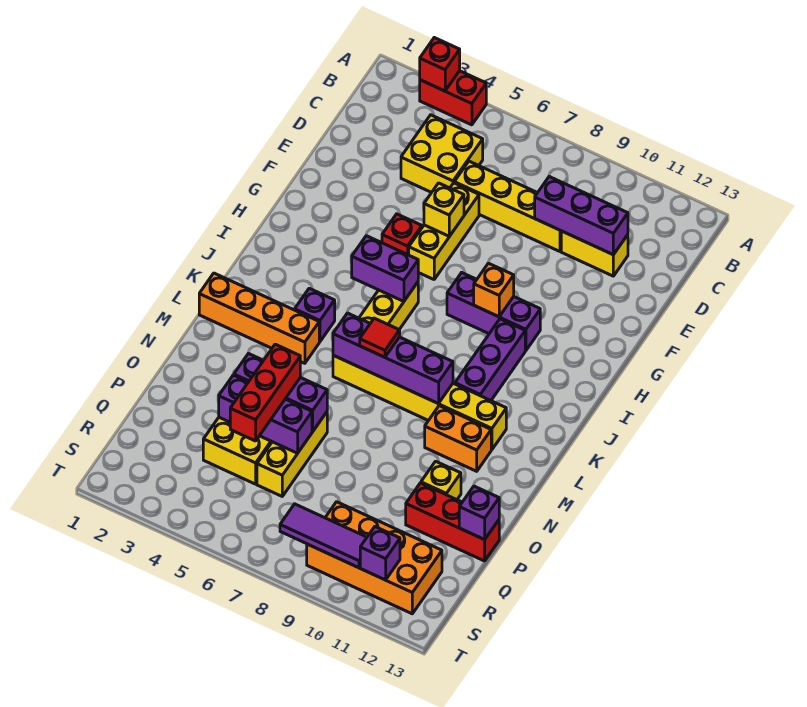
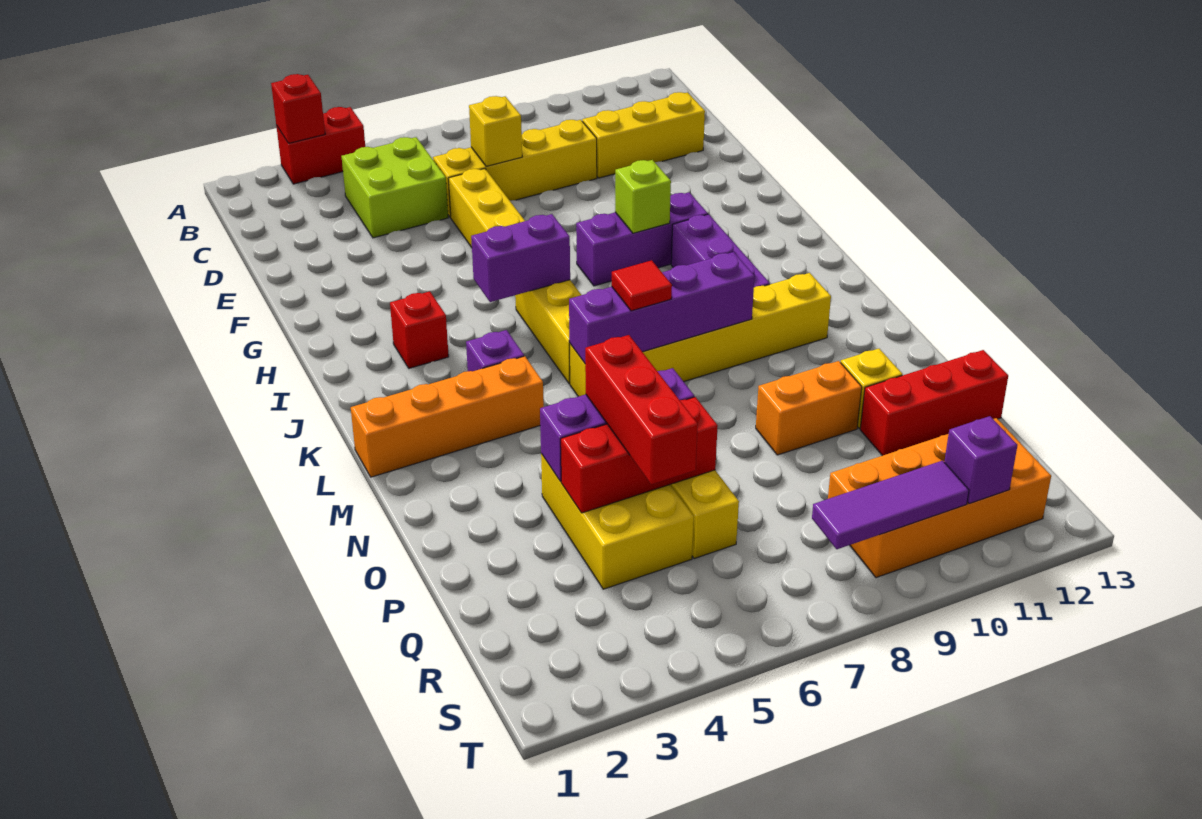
yellow 2x2 brick [401,115,483,193] -> lime 2x2 brick [341,137,448,238]
purple 1x3 brick [535,177,628,255] -> none
yellow 1x2 brick [561,231,628,276] -> yellow 1x3 brick [582,92,705,178]
yellow 1x1 brick [424,183,464,236] -> yellow 1x1 brick moved to [469,96,522,166]
red 1x1 brick [382,214,422,255] -> red 1x1 brick moved to [390,291,449,368]
orange 1x1 brick [474,263,514,317] -> lime 1x1 brick [615,160,671,233]
orange 1x2 brick [425,406,491,471] -> orange 1x2 brick moved to [756,361,862,455]
purple 1x3 brick [219,375,312,453] -> red 1x3 brick [561,397,718,513]
purple 1x1 brick [459,486,499,540] -> none

